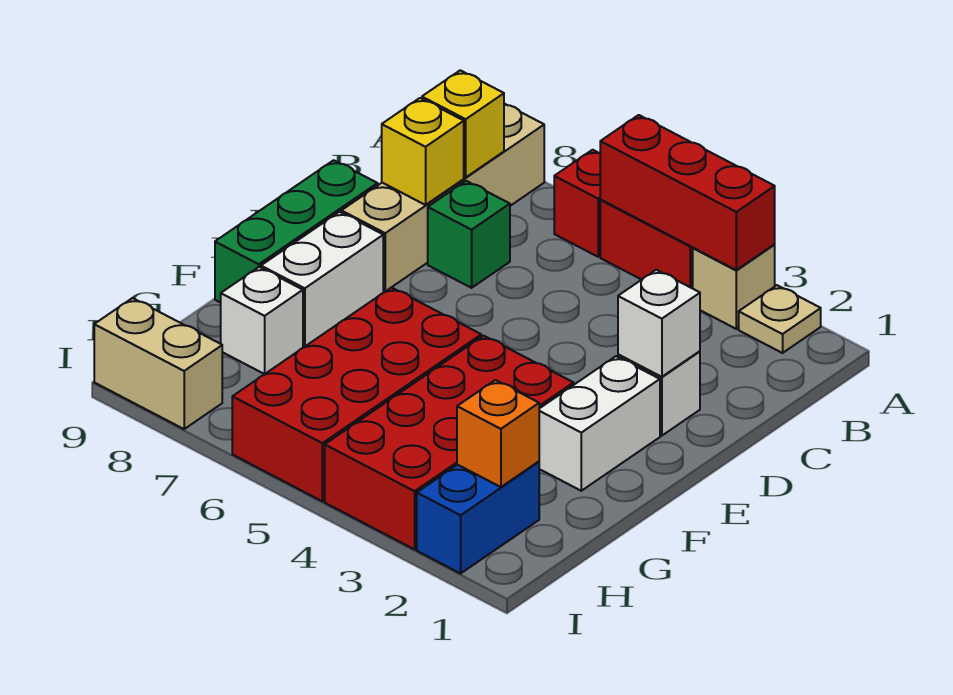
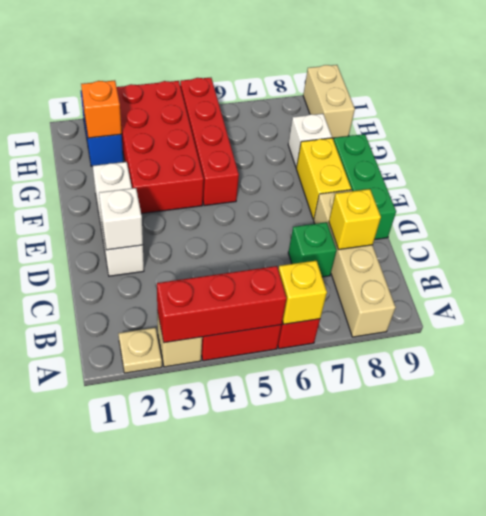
yellow 1x1 brick [422,70,504,177] -> yellow 1x1 brick moved to [278,261,327,324]
white 1x2 brick [261,212,383,347] -> yellow 1x2 brick [296,138,351,219]
red 2x4 brick [232,287,481,501] -> red 1x4 brick [180,78,239,206]
tan 1x2 brick [94,298,222,429] -> tan 1x2 brick turned to [303,65,355,138]

